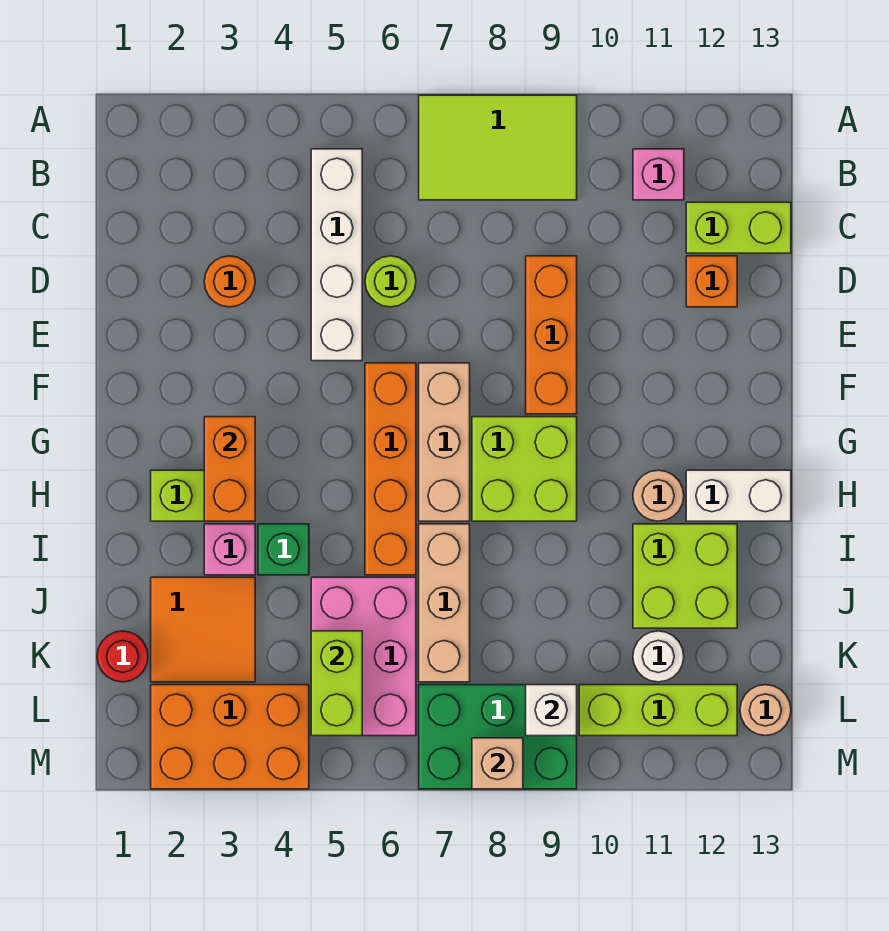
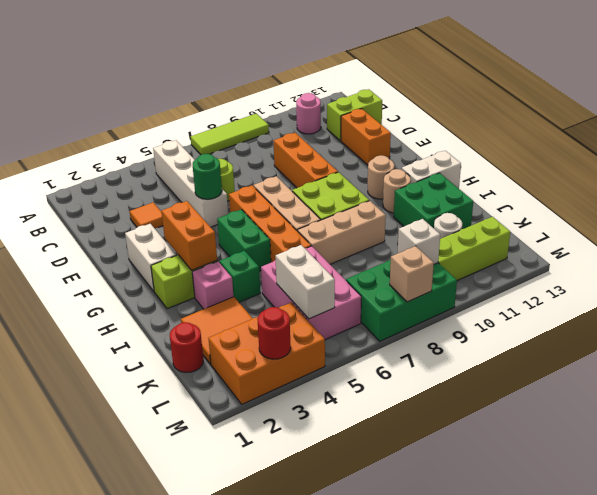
lime 2x3 tile [419,95,577,200] -> lime 1x3 tile [191,114,269,155]
pink 1x1 brick [633,149,684,200] -> pink 1x1 round brick [296,93,321,134]
orange 1x1 round brick [204,256,255,307] -> orange 1x1 tile [130,202,163,229]
orange 1x1 brick [686,256,737,307] -> orange 1x2 brick [341,109,391,165]
none -> green 1x1 round brick [193,154,222,199]
none -> white 1x2 brick [125,224,176,291]
none -> green 1x2 brick [217,209,271,271]
tan 1x3 brick [419,524,470,682] -> tan 1x3 brick turned to [297,201,386,264]
lime 2x2 brick [633,524,737,628] -> green 2x2 brick [394,173,473,229]
lime 1x2 brick [311,631,362,736] -> white 1x2 brick [275,245,335,319]
tan 1x1 round brick [740,685,791,736] -> tan 1x1 round brick moved to [368,155,394,199]
none -> red 1x1 round brick [257,307,291,359]

